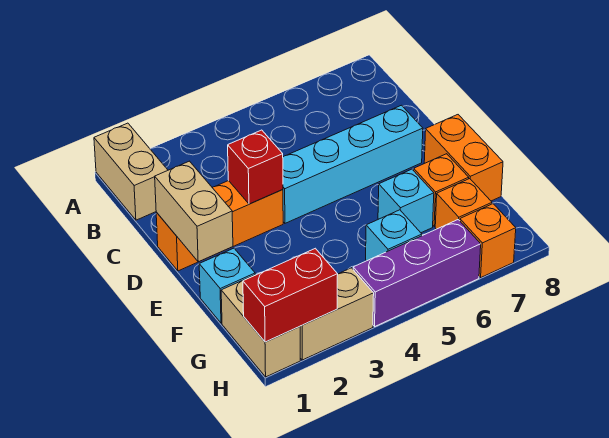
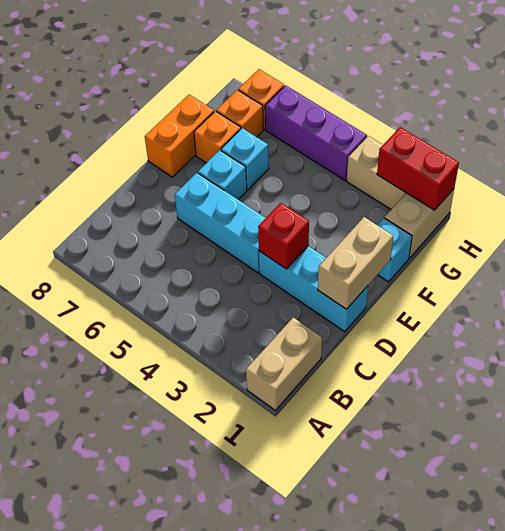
orange 1x3 brick [156,181,283,271] -> cyan 1x3 brick [259,246,368,332]
cyan 1x4 brick [283,105,423,223] -> cyan 1x3 brick [175,173,265,273]
cyan 1x1 brick [366,210,422,261] -> cyan 1x1 brick moved to [198,150,247,200]

